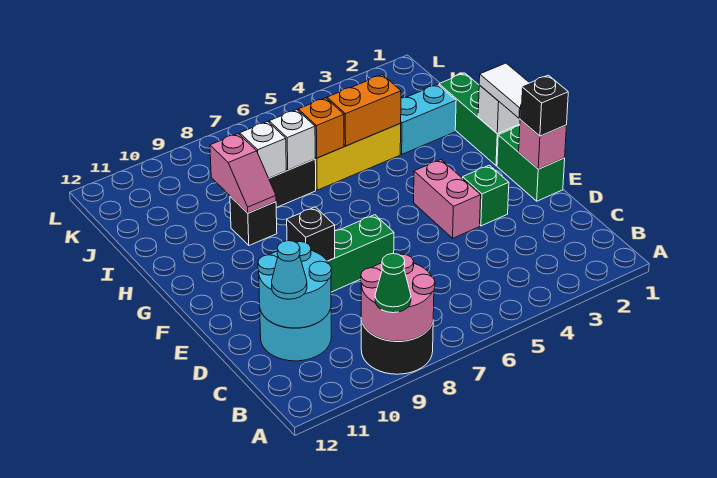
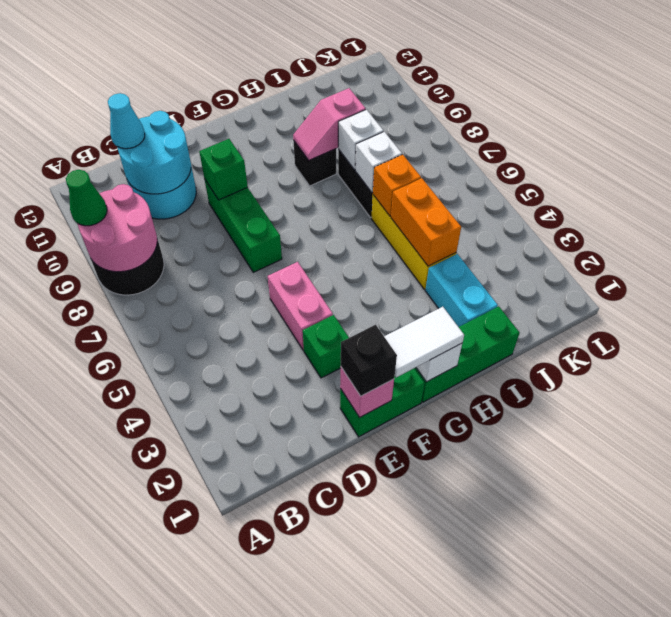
pink 1x2 brick [414,160,481,238] -> pink 1x2 brick turned to [268,262,333,350]
black 1x1 brick [287,207,335,261] -> green 1x1 brick [199,139,248,200]

